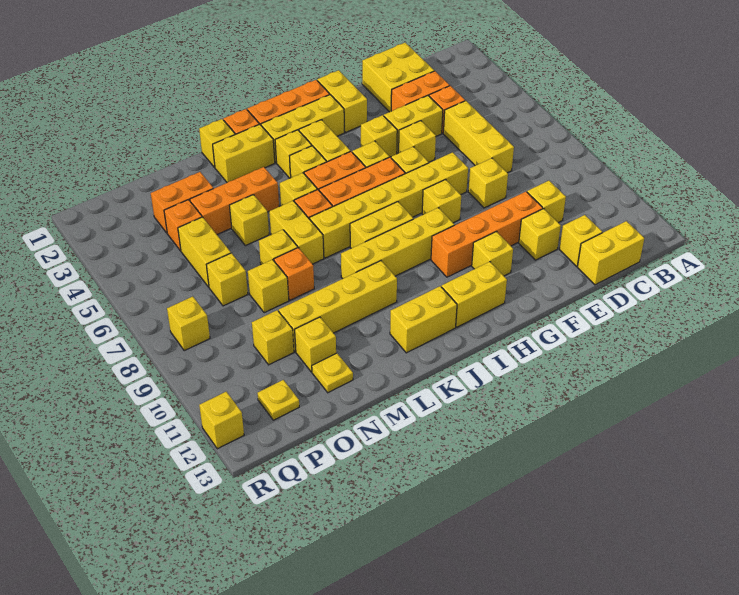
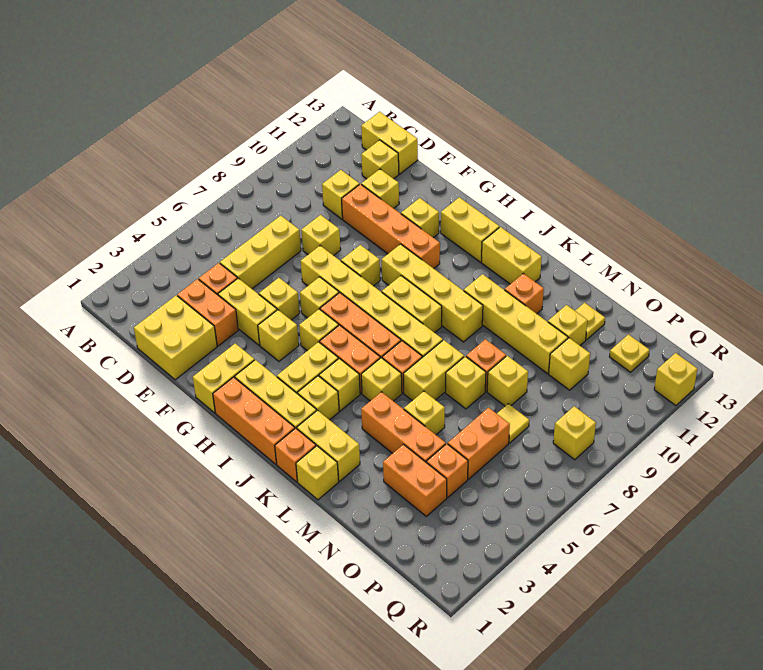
none -> orange 1x1 brick [505,273,544,314]
yellow 1x2 brick [178,217,231,287] -> orange 1x2 brick [448,408,510,479]
yellow 1x1 brick [206,253,248,306] -> yellow 1x1 tile [497,404,529,443]

